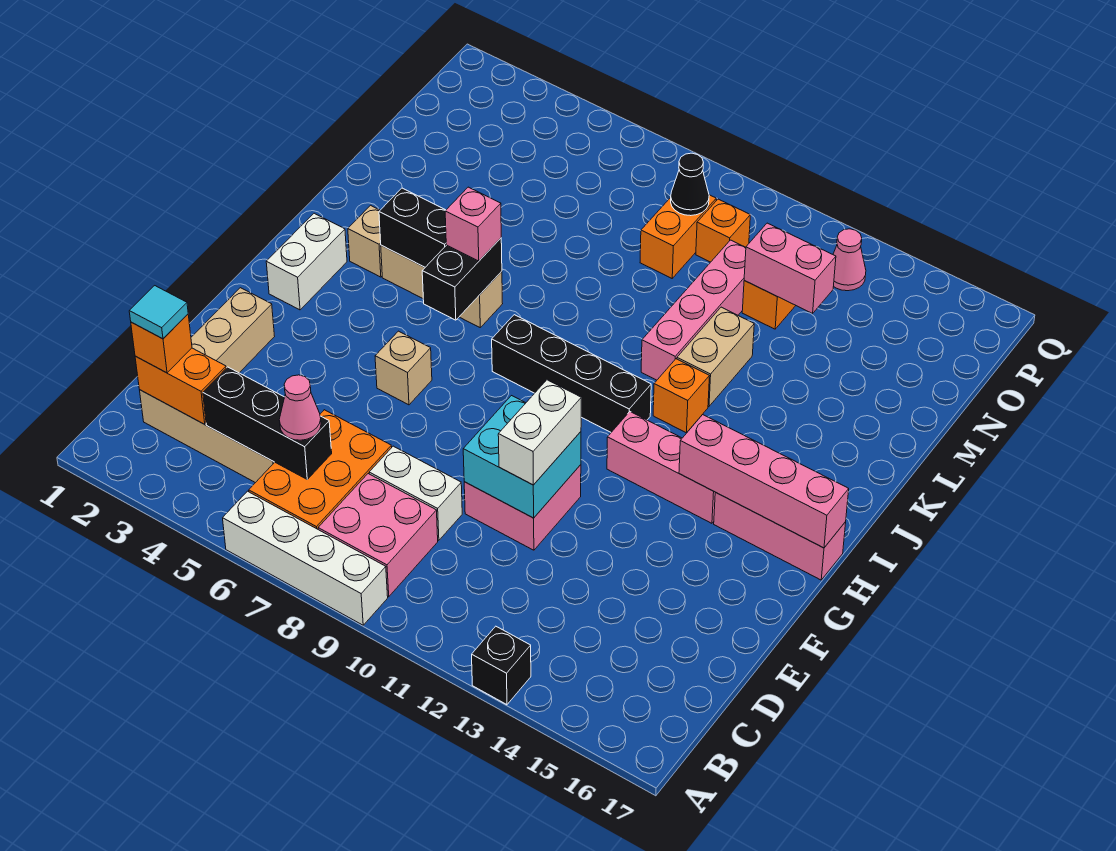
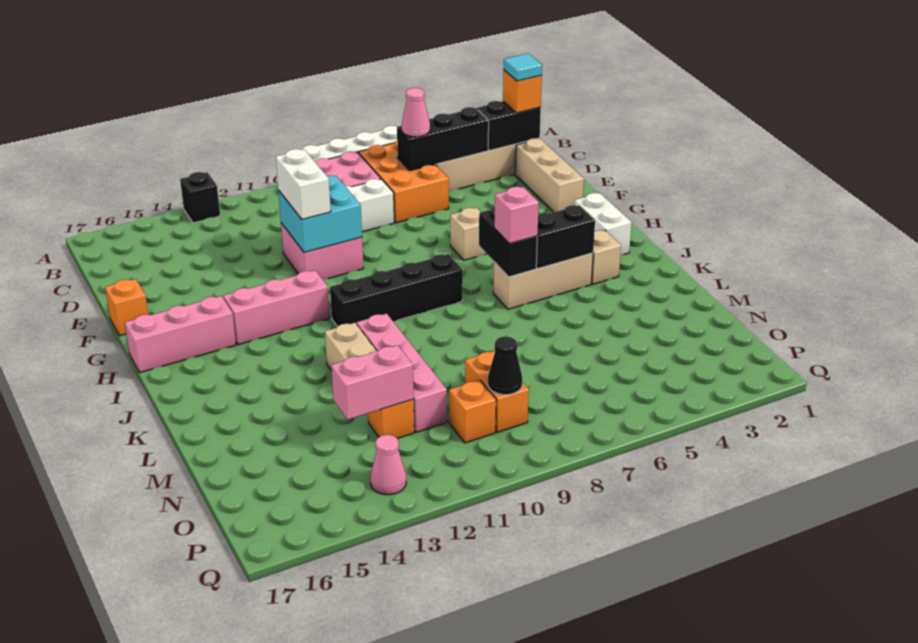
orange 1x2 brick [135,348,226,424] -> black 1x2 brick [477,101,541,150]
pink 1x4 brick [679,415,849,548] -> none
orange 1x1 brick [653,359,709,433] -> orange 1x1 brick moved to [105,279,148,336]

